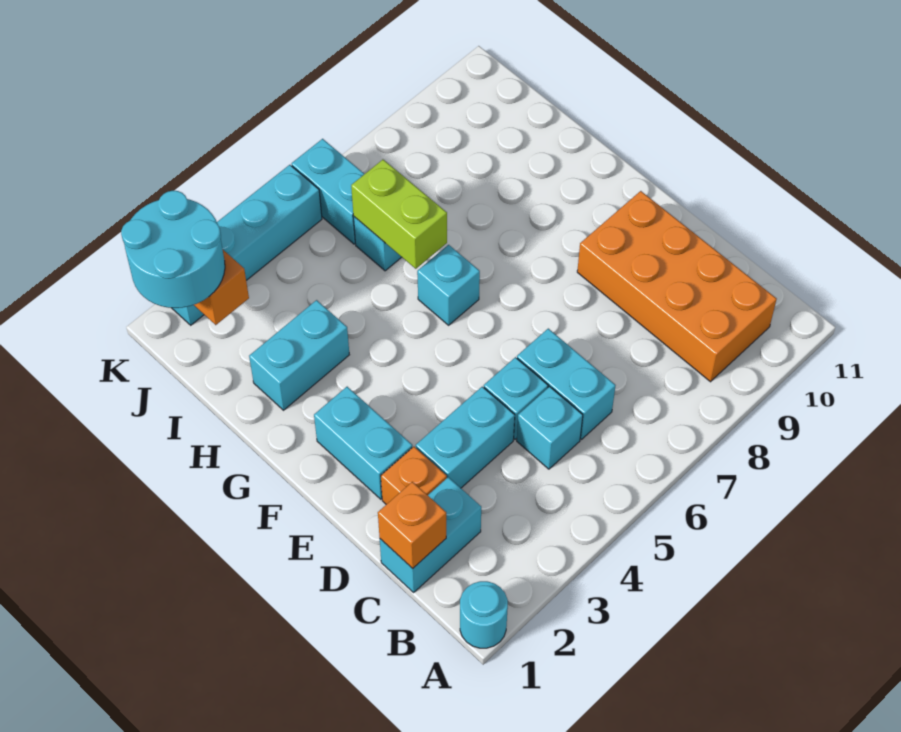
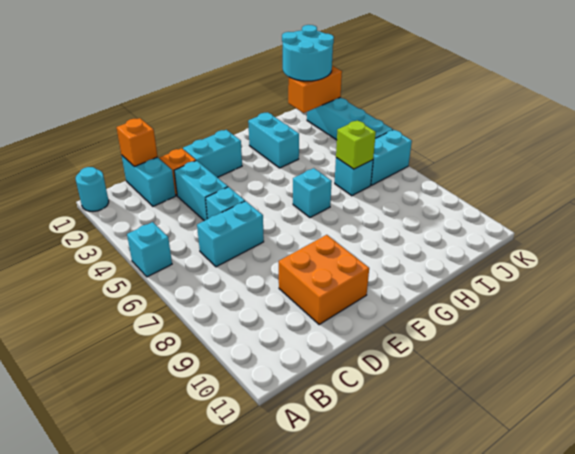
orange 2x4 brick [577,191,777,382] -> orange 2x2 brick [279,235,369,325]
cyan 1x1 brick [517,387,583,469] -> cyan 1x1 brick moved to [127,222,172,277]
lime 1x2 brick [351,160,447,269] -> lime 1x1 brick [336,120,376,169]

